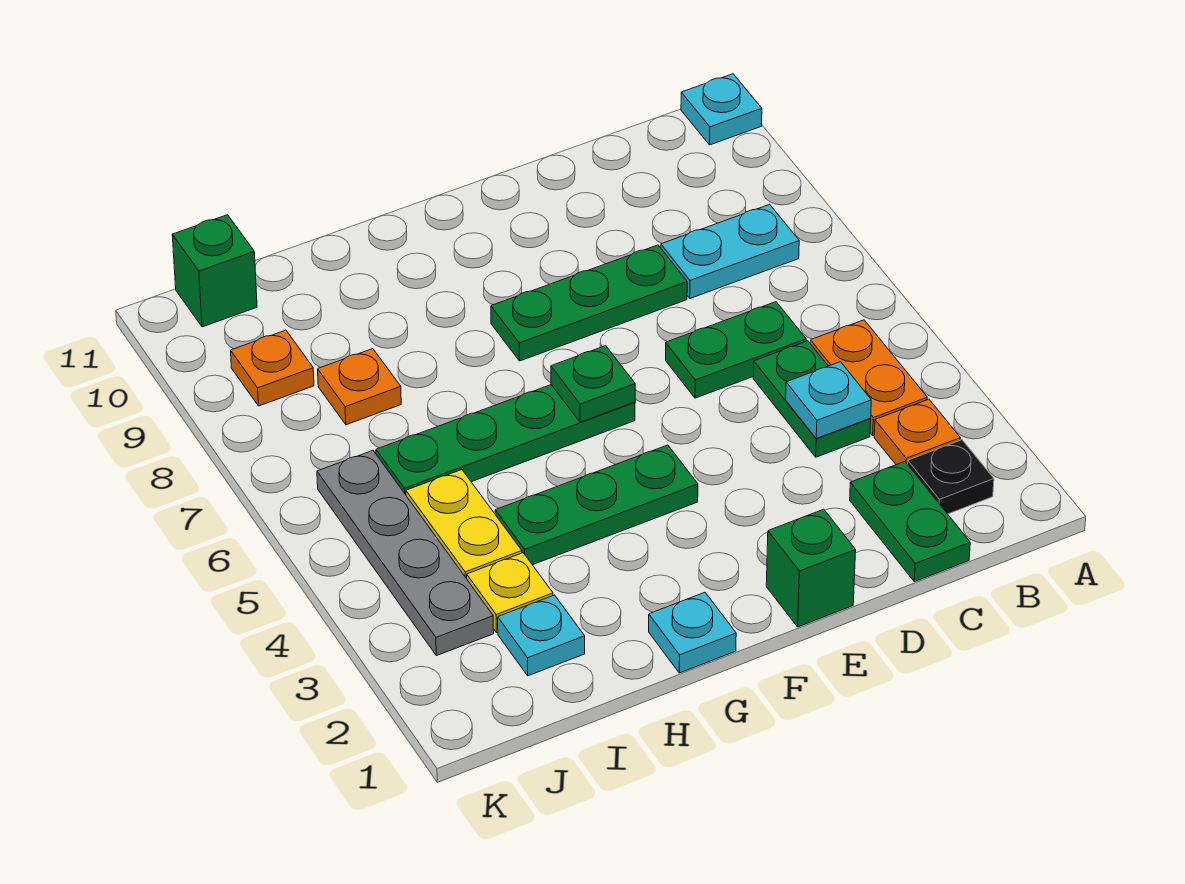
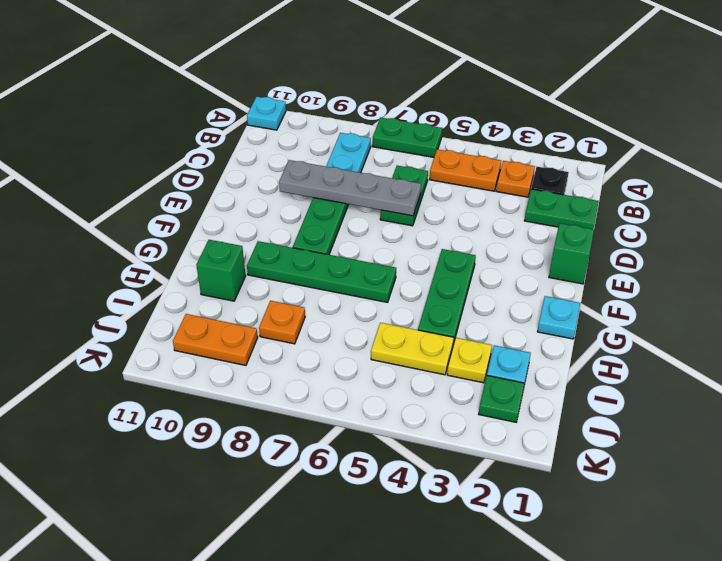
green 1x2 plate [753,341,871,457] -> green 1x2 plate moved to [372,117,442,157]
cyan 1x1 plate [786,362,871,439] -> none
green 1x4 plate [376,385,635,495] -> green 1x4 plate turned to [247,241,396,302]
green 1x1 plate [551,346,635,422] -> green 1x1 plate moved to [479,376,524,422]
grey 1x4 plate [317,451,494,656] -> grey 1x4 plate moved to [279,160,421,216]
orange 1x1 plate [231,330,314,406] -> orange 1x2 plate [173,314,258,365]
green 1x1 brick [172,215,257,327] -> green 1x1 brick moved to [196,240,246,301]

